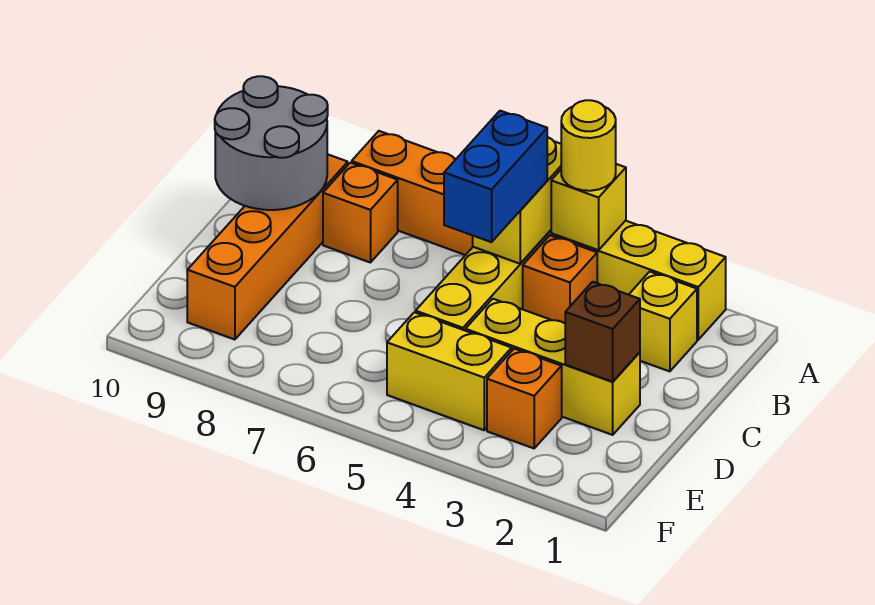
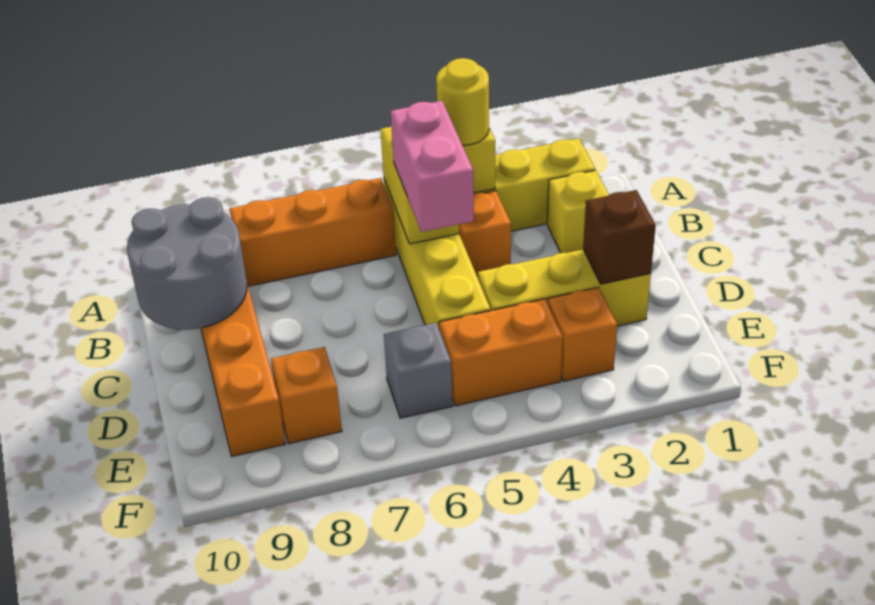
blue 1x2 brick [444,111,547,242] -> pink 1x2 brick [391,101,474,232]
orange 1x1 brick [323,163,398,263] -> orange 1x1 brick moved to [271,347,342,444]
yellow 1x2 brick [387,312,512,430] -> orange 1x2 brick [439,299,563,406]
none -> grey 1x1 brick [384,323,453,418]

